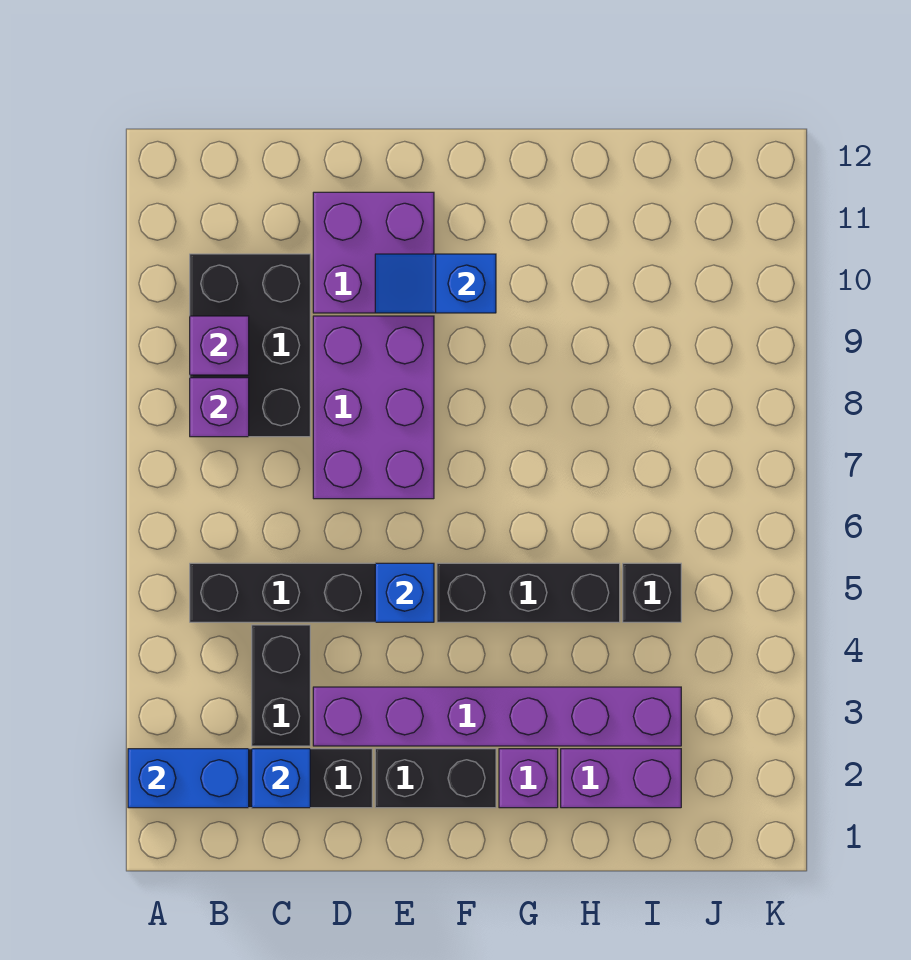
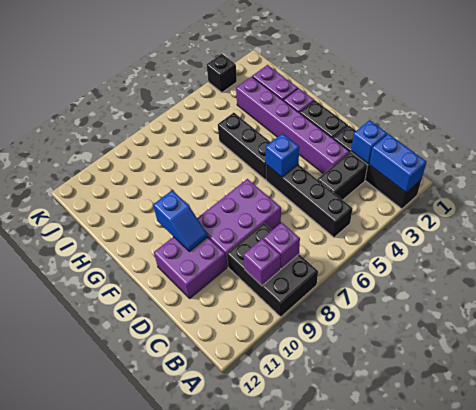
black 2x3 brick [190,254,310,437] -> black 2x3 brick turned to [227,223,318,317]
black 1x1 brick [623,563,681,622] -> black 1x1 brick moved to [207,54,237,93]

